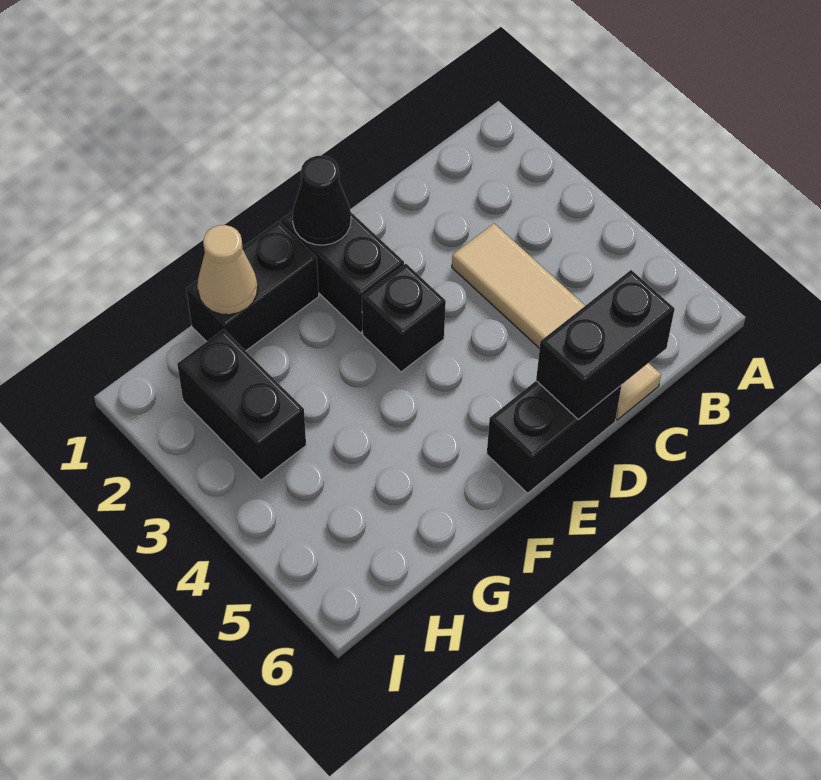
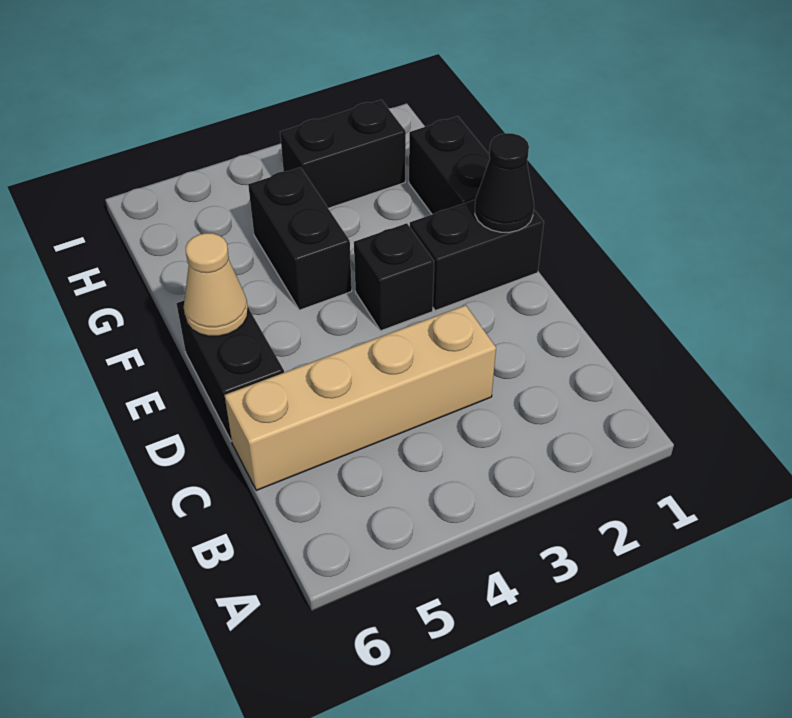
tan 1x4 tile [452,224,661,420] -> tan 1x4 brick [225,305,496,490]
black 1x2 brick [536,270,675,420] -> black 1x2 brick moved to [248,167,352,310]
tan 1x1 cone [197,225,257,315] -> tan 1x1 cone moved to [184,233,248,336]

